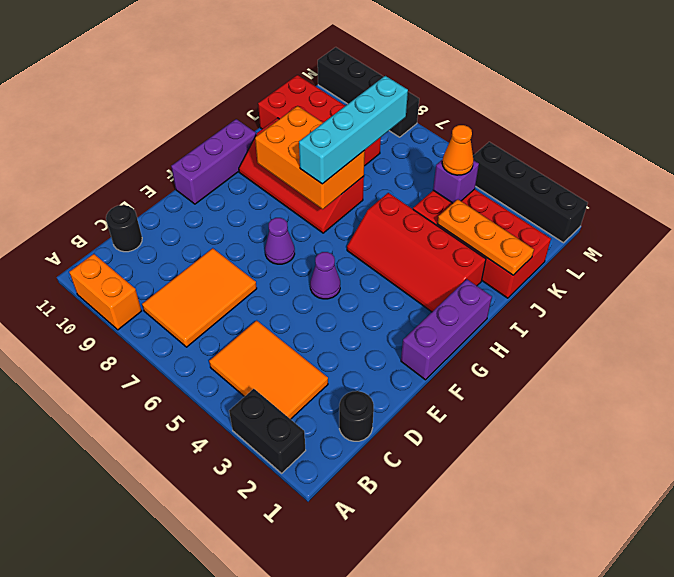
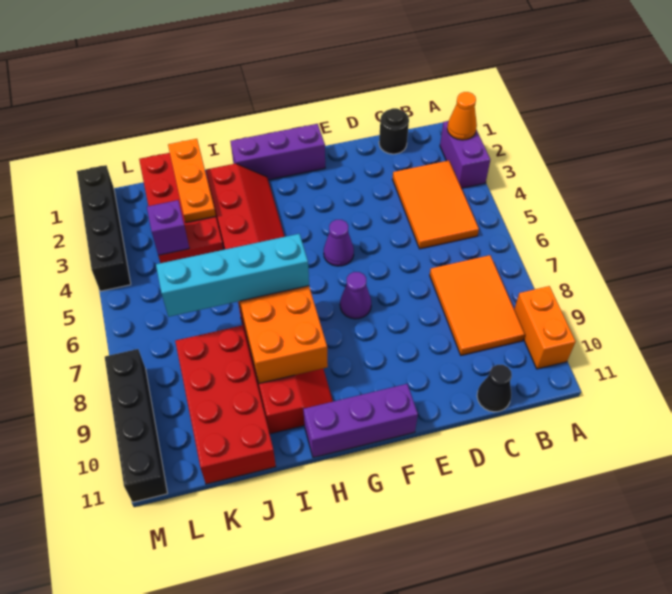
black 1x2 brick [229,389,306,473] -> purple 1x2 brick [440,121,490,188]
orange 2x3 tile [142,248,257,347] -> orange 2x3 tile turned to [430,255,525,355]
black 1x1 round brick [106,205,142,252] -> black 1x1 cone [477,365,512,412]
orange 1x1 cone [442,125,474,175] -> orange 1x1 cone moved to [447,92,477,140]

